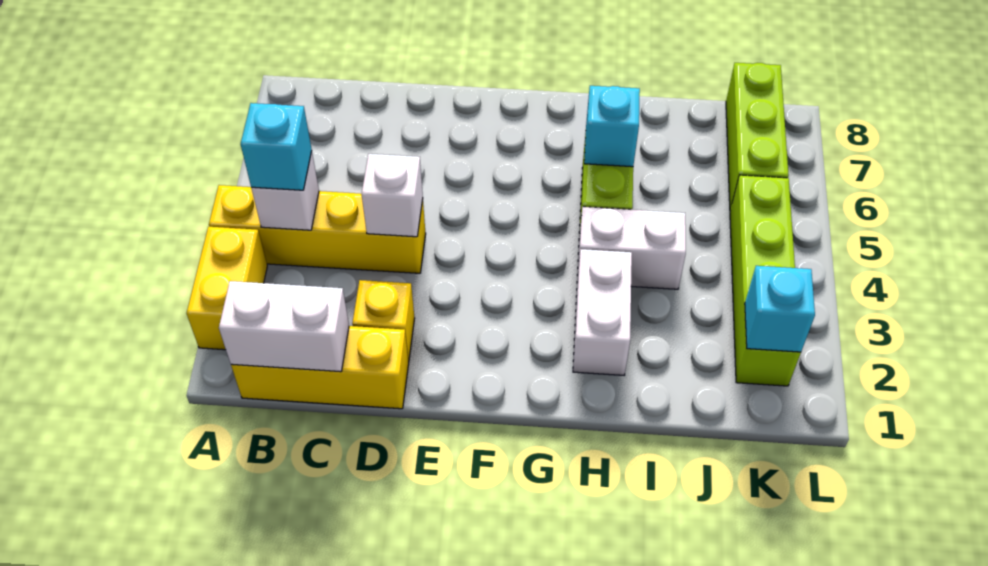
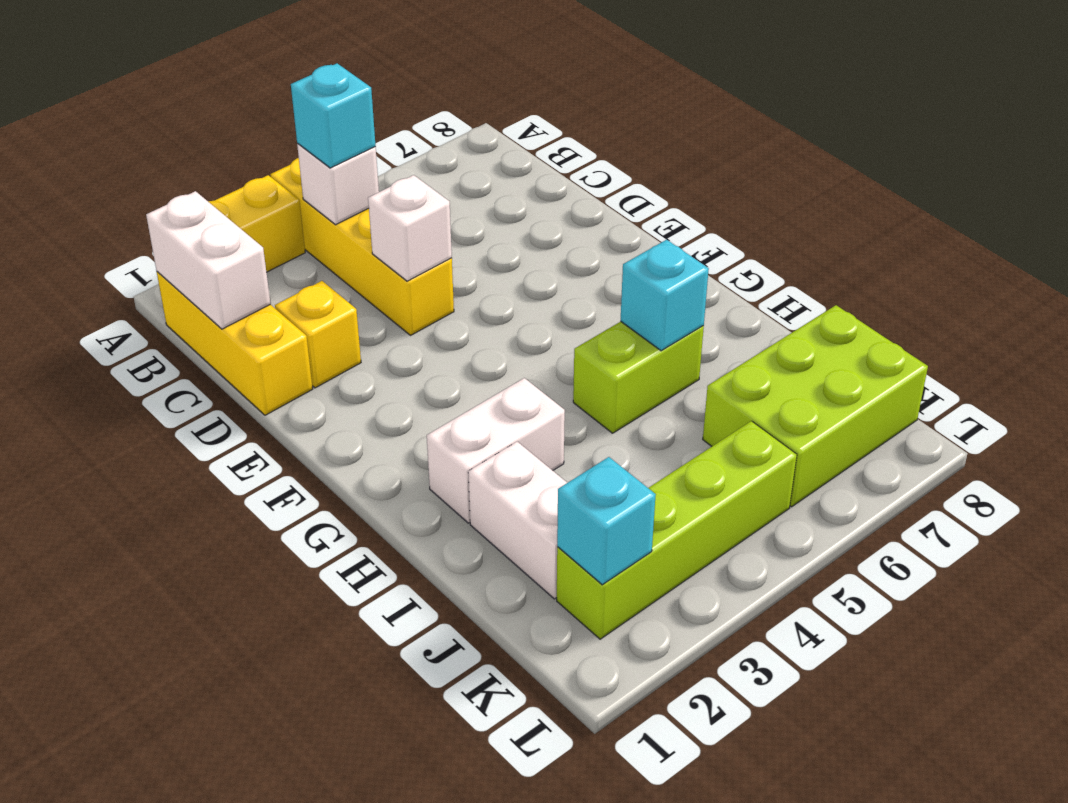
white 1x2 brick [577,207,686,289] -> white 1x2 brick moved to [468,442,567,599]
lime 1x3 brick [726,63,789,210] -> lime 2x3 brick [703,305,928,507]

